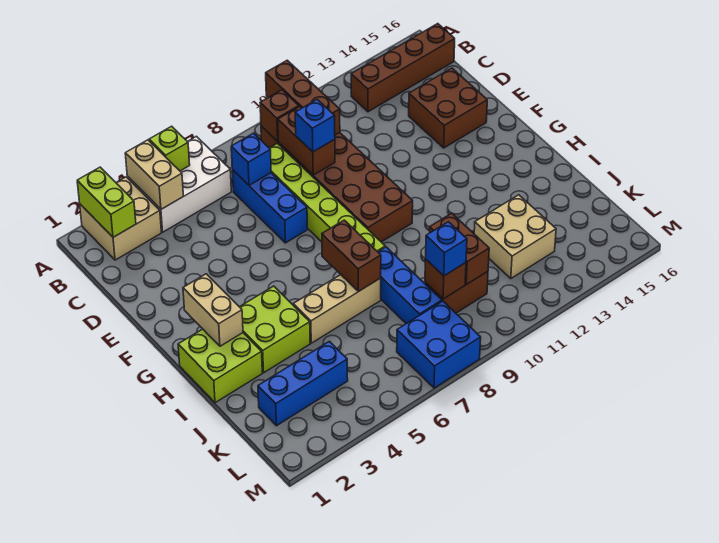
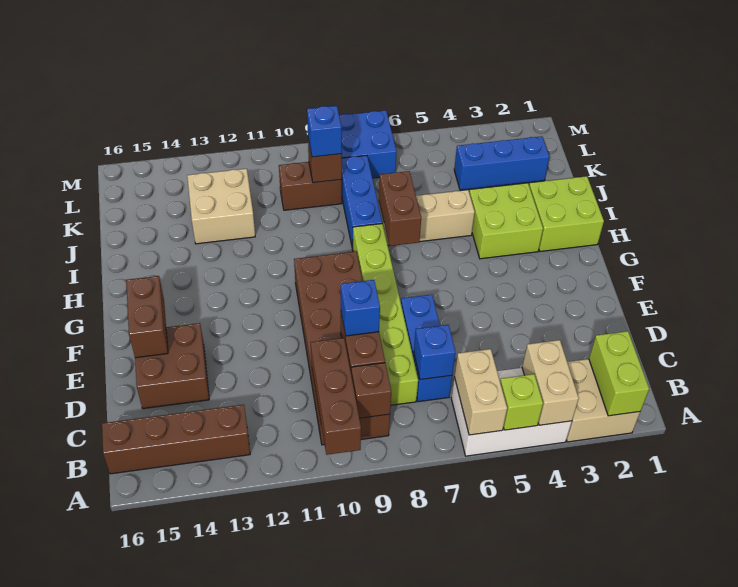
tan 1x2 brick [183,274,243,346] -> tan 1x2 brick moved to [454,349,507,435]
brown 1x2 brick [430,213,489,284] -> brown 1x2 brick moved to [126,276,168,358]

